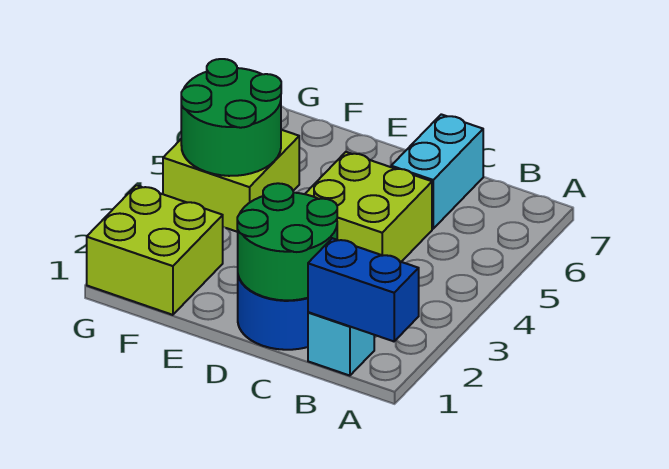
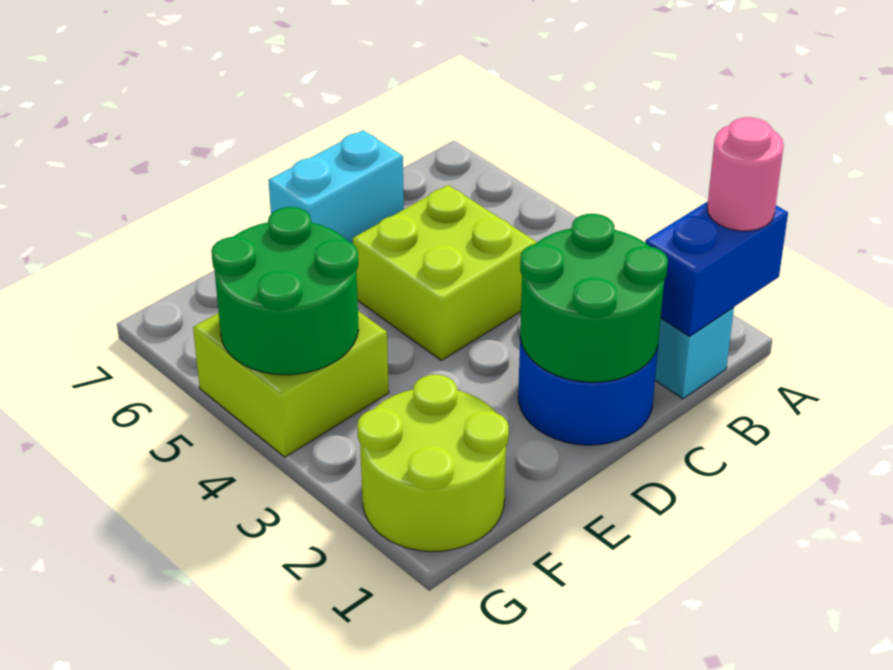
none -> pink 1x1 round brick [707,117,784,231]
cyan 1x2 brick [391,114,483,229] -> cyan 1x2 brick turned to [268,130,404,243]
lime 2x2 brick [87,185,223,315] -> lime 2x2 round brick [357,375,509,552]

